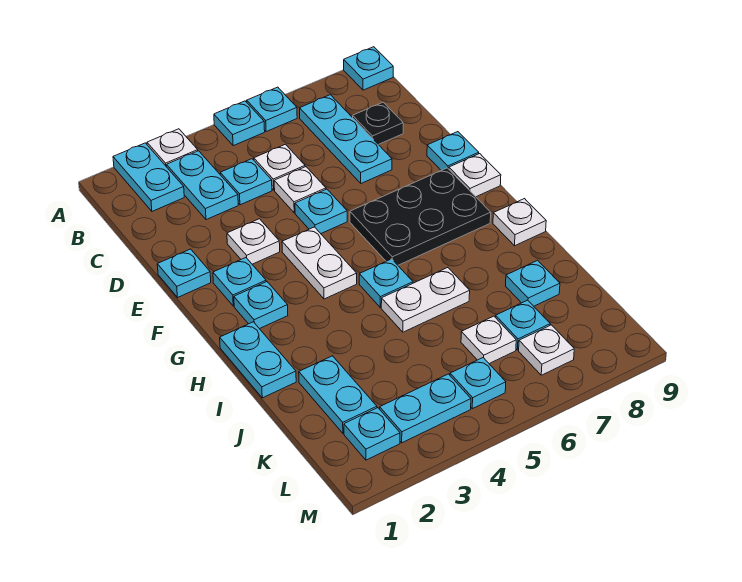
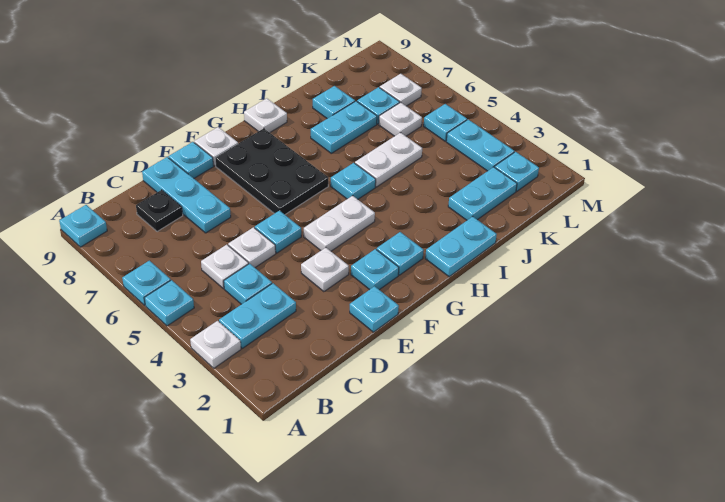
cyan 1x2 plate [113,143,184,211] -> cyan 1x2 plate moved to [311,101,377,153]
cyan 1x3 plate [300,95,392,183] -> cyan 1x3 plate turned to [142,157,231,233]
white 1x2 plate [381,268,470,332] -> white 1x2 plate turned to [355,133,422,187]

